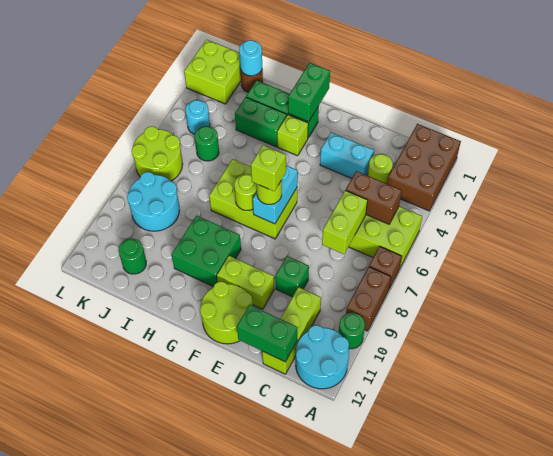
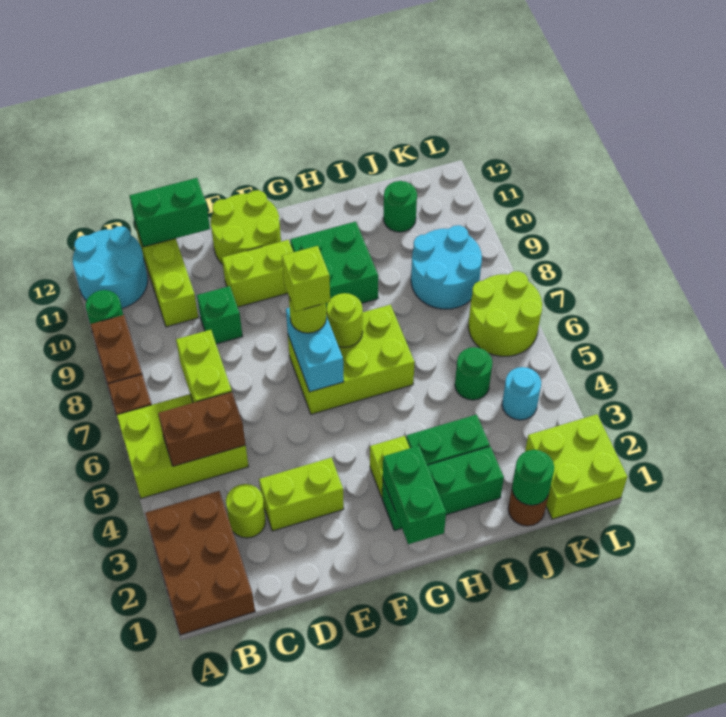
cyan 1x2 brick [320,132,374,178] -> lime 1x2 brick [259,458,344,531]
cyan 1x1 round brick [239,40,262,76] -> green 1x1 round brick [512,450,554,505]

